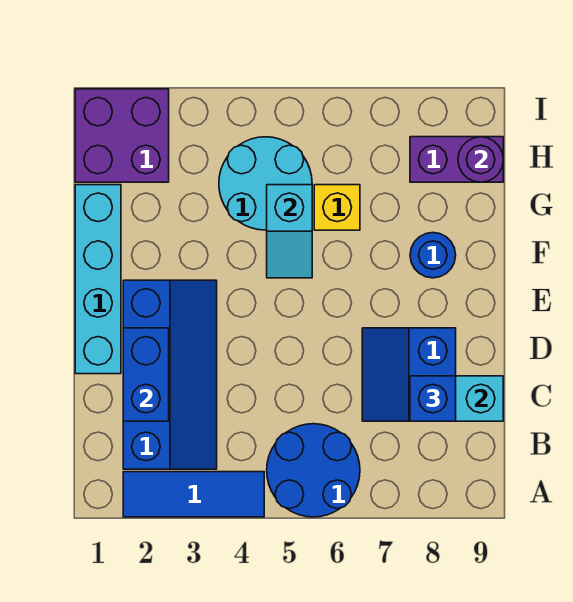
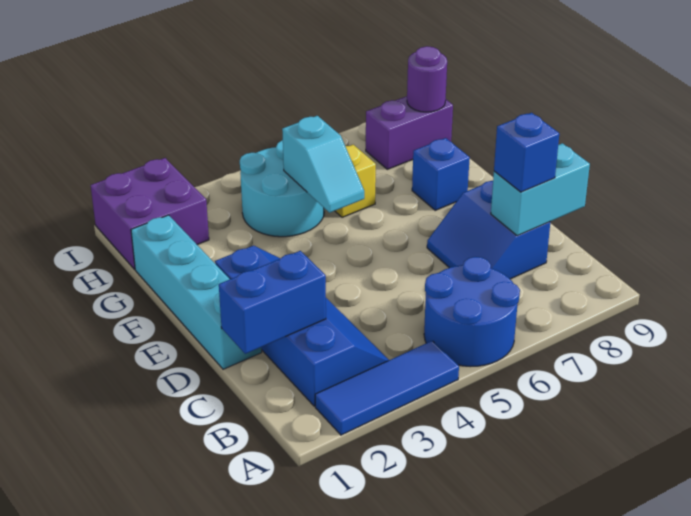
blue 1x2 brick [123,328,169,421] -> blue 1x2 brick turned to [219,251,326,354]
blue 1x1 round brick [410,233,456,278] -> blue 1x1 brick [412,138,470,210]

